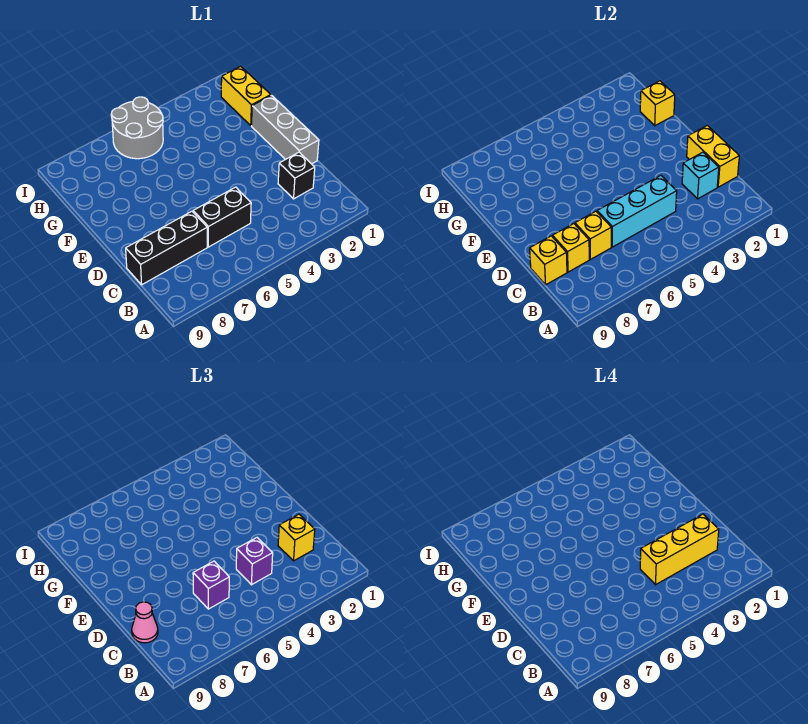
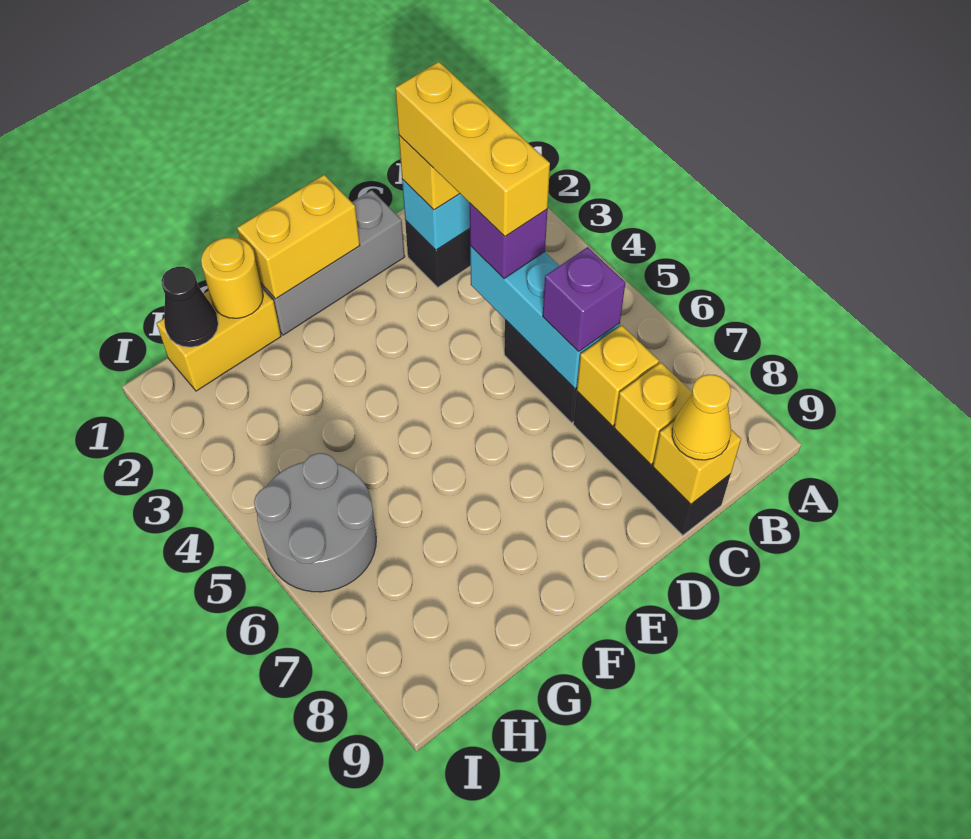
yellow 1x2 brick [687,125,739,187] -> yellow 1x2 brick moved to [237,175,360,299]
pink 1x1 cone [132,602,158,643] -> yellow 1x1 cone [672,375,731,460]
yellow 1x1 brick [640,81,675,126] -> yellow 1x1 round brick [201,237,263,318]
none -> black 1x1 cone [161,267,218,347]

